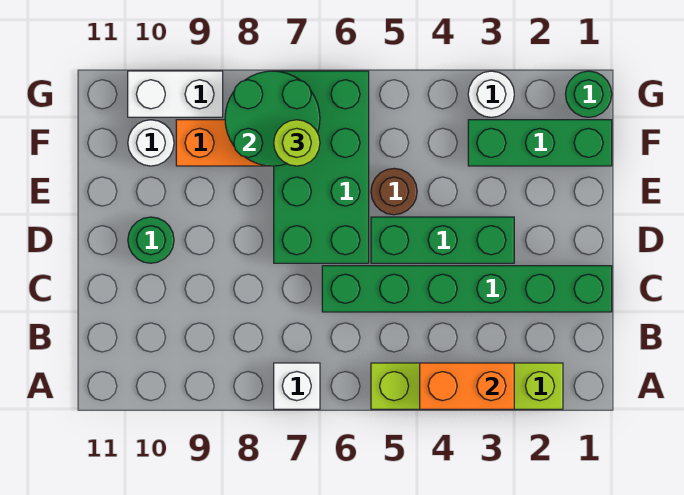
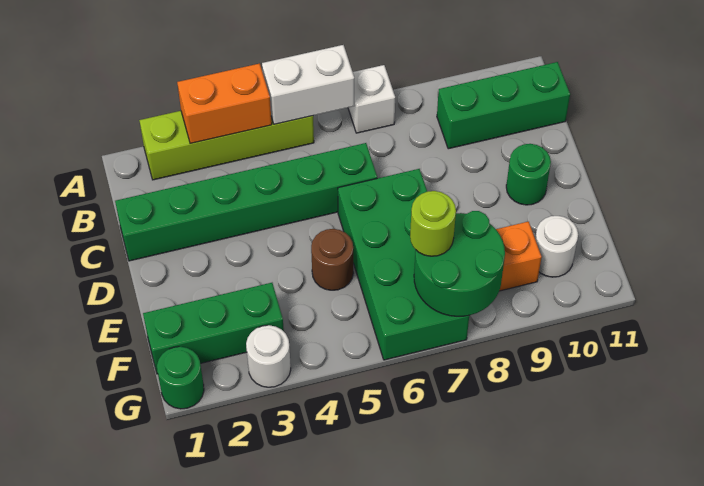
green 1x3 brick [371,217,514,263] -> green 1x3 brick moved to [437,62,570,149]
white 1x2 brick [128,71,223,117] -> white 1x2 brick moved to [262,45,354,124]

